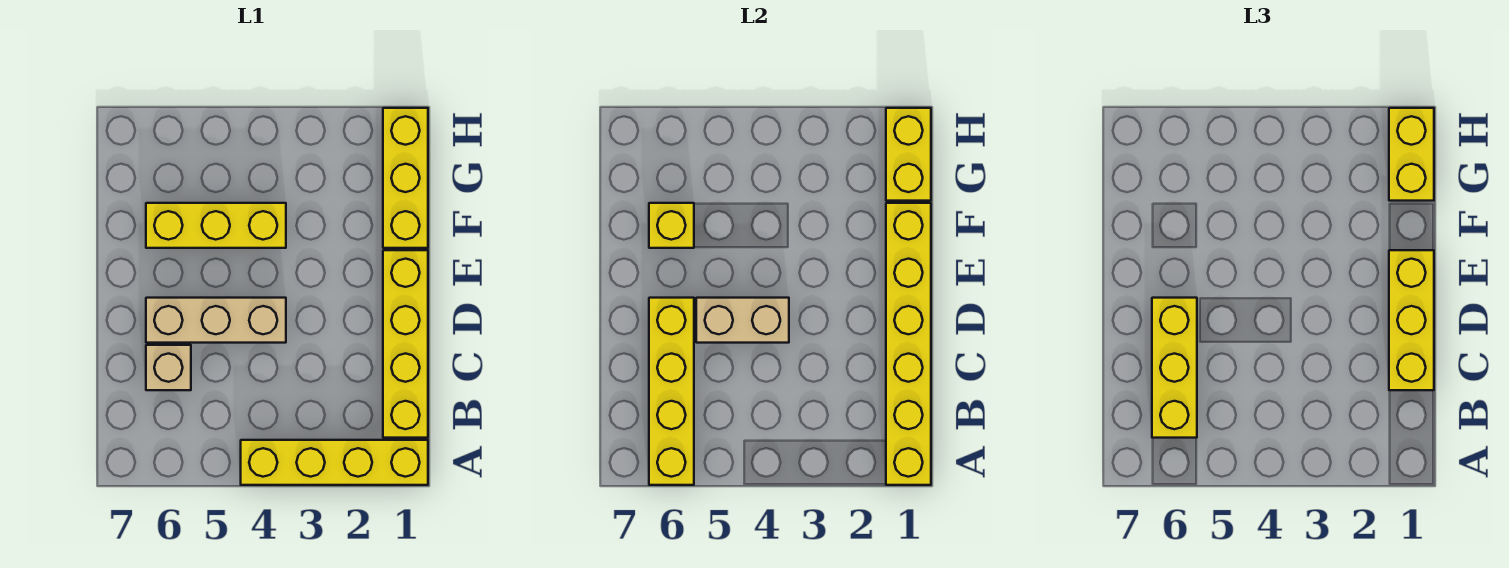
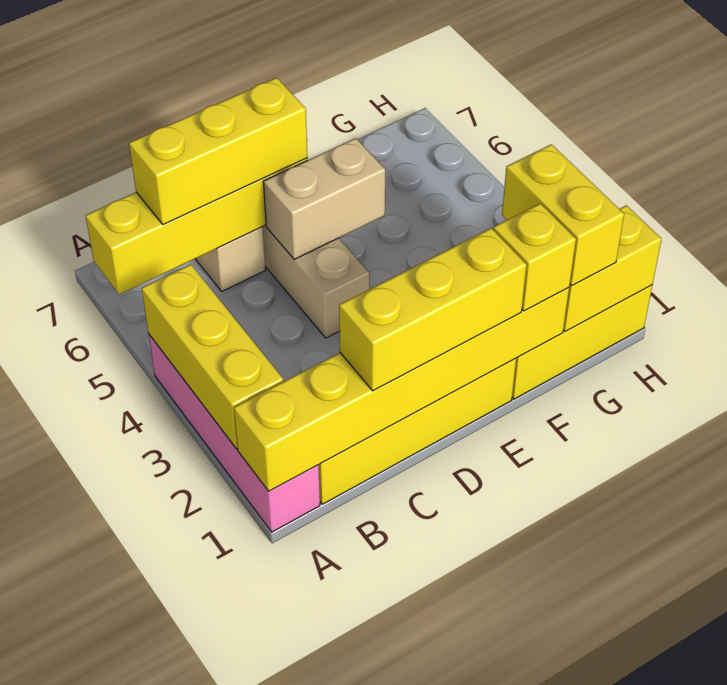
yellow 1x4 brick [241,440,428,485] -> pink 1x4 brick [149,335,320,532]
tan 1x2 brick [696,298,789,343] -> tan 1x2 brick turned to [263,138,385,259]
yellow 1x3 brick [146,203,286,248] -> yellow 1x3 brick moved to [142,264,283,449]
yellow 1x1 brick [649,203,694,248] -> yellow 1x1 brick moved to [493,204,576,311]
yellow 1x2 brick [1389,108,1434,201] -> yellow 1x2 brick turned to [502,144,624,286]

